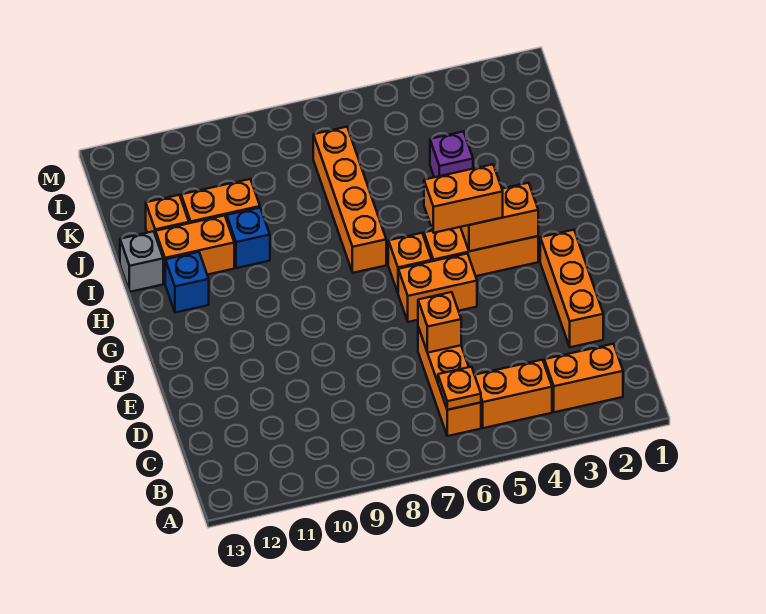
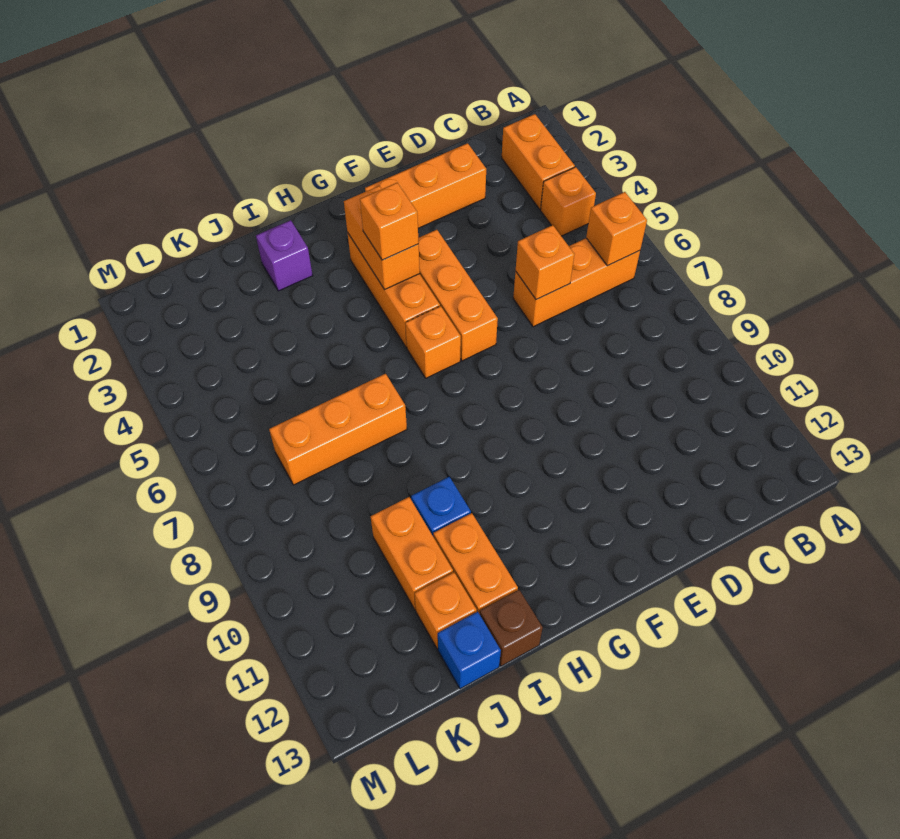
orange 1x2 brick [475,360,552,428] -> orange 1x1 brick [541,167,596,236]
orange 1x1 plate [438,367,481,410] -> orange 1x1 brick [586,192,647,266]
orange 1x2 brick [398,254,477,322] -> orange 1x3 brick [418,230,498,361]
orange 1x2 brick [424,164,503,233] -> orange 1x1 brick [360,183,419,260]
orange 1x4 brick [313,127,386,273] -> orange 1x3 brick [269,374,407,485]
blue 1x1 brick [165,252,209,312] -> blue 1x1 brick moved to [438,612,501,689]
grey 1x1 brick [120,231,163,292] -> brown 1x1 brick [480,590,543,666]
purple 1x1 brick [430,132,473,177] -> purple 1x1 brick moved to [256,220,313,291]

